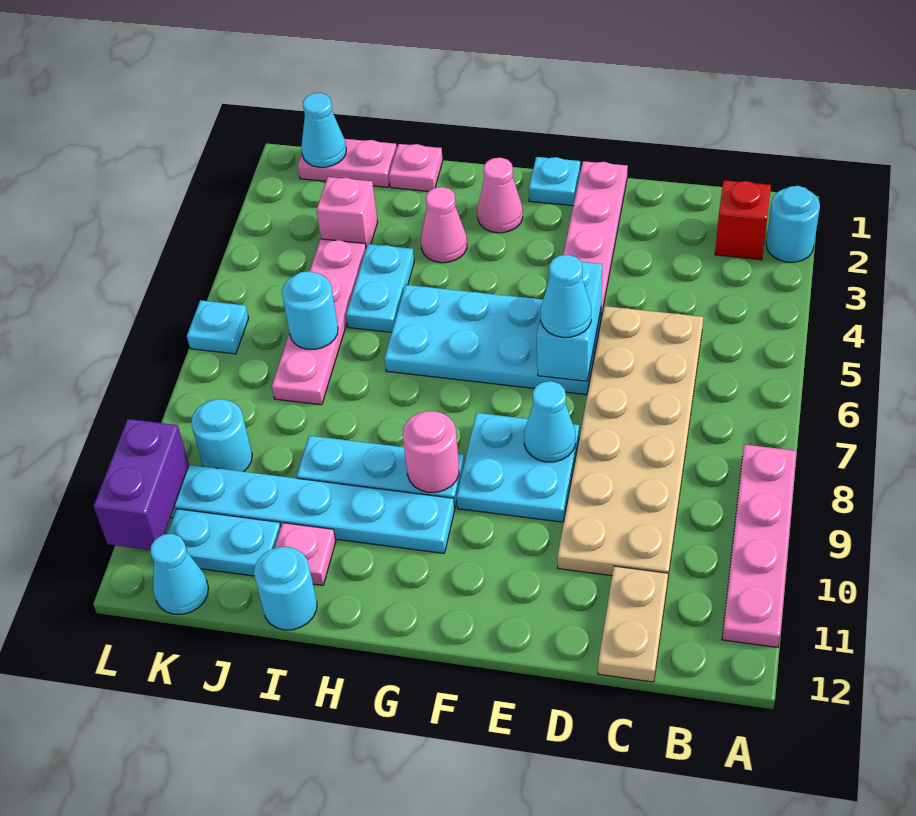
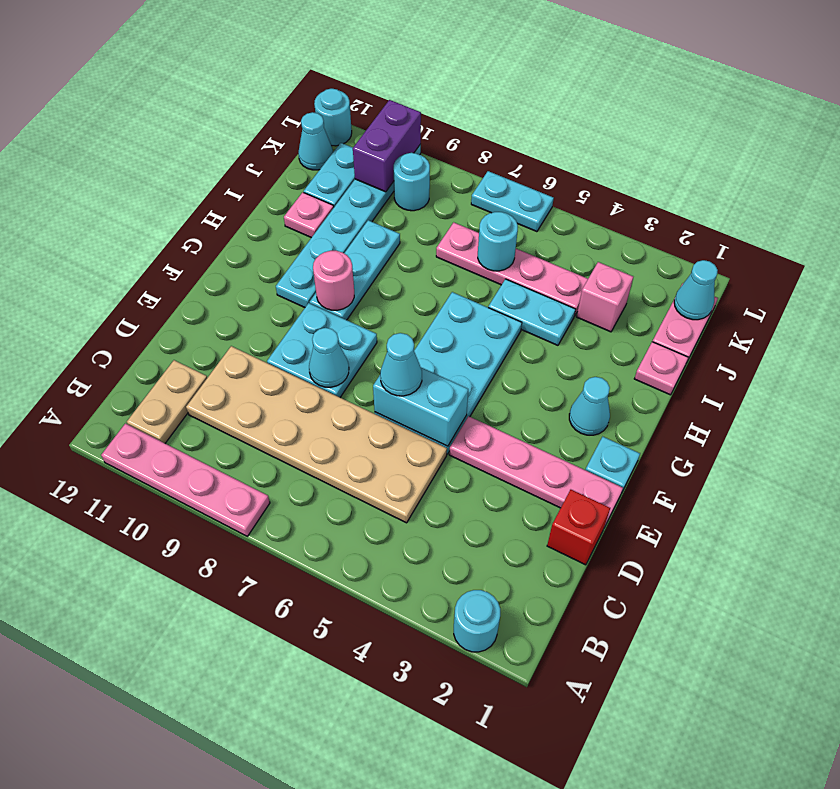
red 1x1 brick [715,180,771,260] -> red 1x1 brick moved to [547,490,610,565]
tan 1x2 plate [598,566,668,682] -> tan 1x2 plate turned to [127,360,207,443]
pink 1x1 cone [477,158,523,233] -> cyan 1x1 cone [569,377,610,435]
pink 1x1 cone [421,187,467,263] -> none
cyan 1x1 round brick [254,547,317,630] -> cyan 1x1 round brick moved to [314,89,352,146]
cyan 1x1 plate [187,300,249,354] -> cyan 1x2 plate [471,171,554,232]
purple 1x2 brick [94,419,189,550] -> purple 1x2 brick turned to [353,100,421,192]

